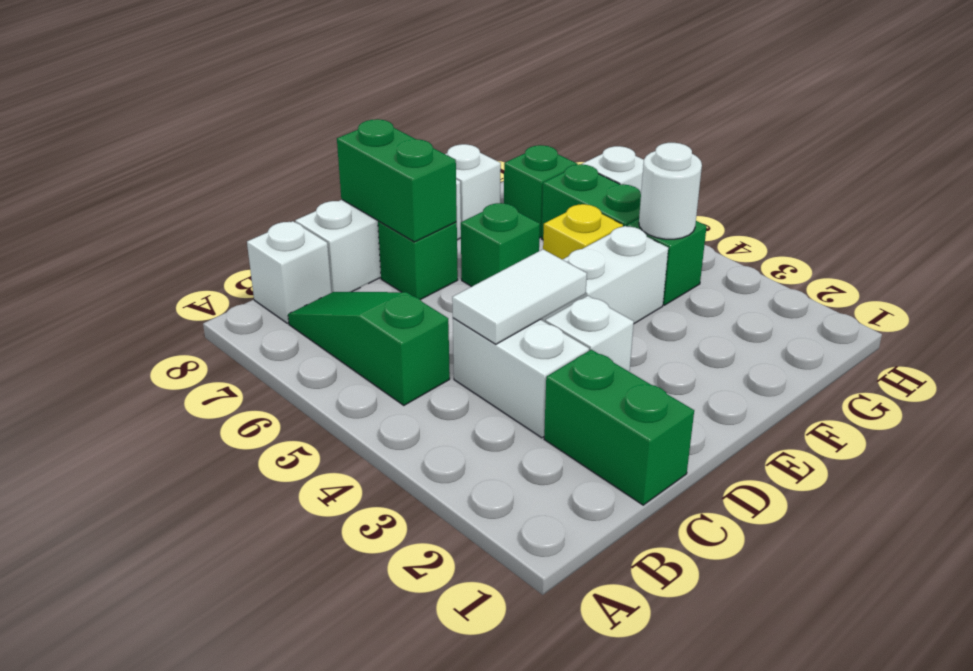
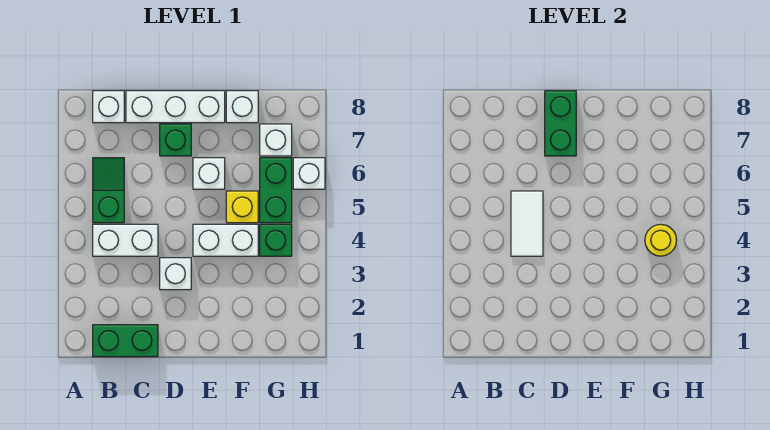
green 1x3 slope [288,292,450,405] -> green 1x2 slope [93,158,124,223]
green 1x2 brick [544,350,694,505] -> green 1x2 brick turned to [93,325,158,357]
white 1x2 brick [453,318,589,438] -> white 1x2 brick turned to [93,224,158,256]
white 1x2 tile [452,249,587,344] -> white 1x2 tile turned to [511,191,543,256]
green 1x1 brick [461,203,540,287] -> white 1x1 brick [193,158,225,189]
white 1x1 round brick [639,143,702,239] -> yellow 1x1 round brick [645,224,677,256]
green 1x1 brick [504,145,578,238] -> white 1x1 brick [260,124,292,156]

